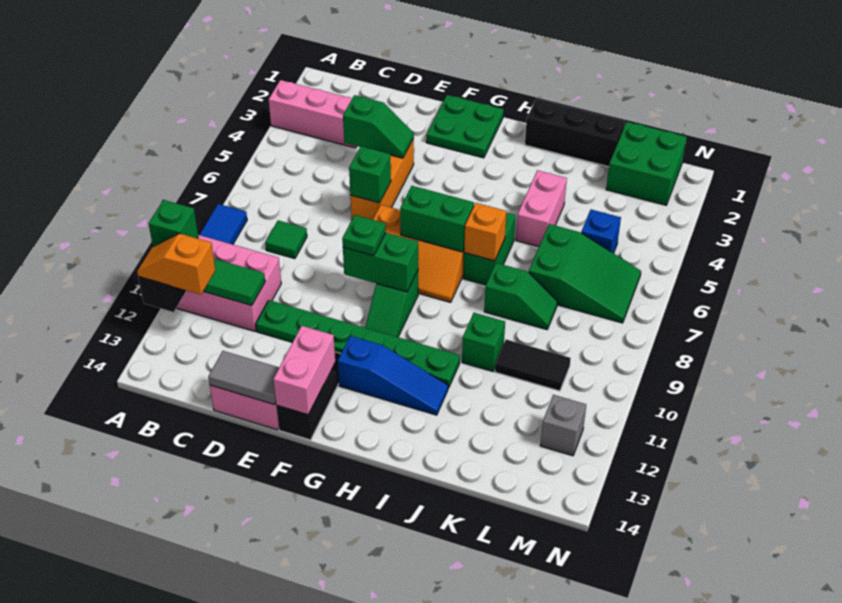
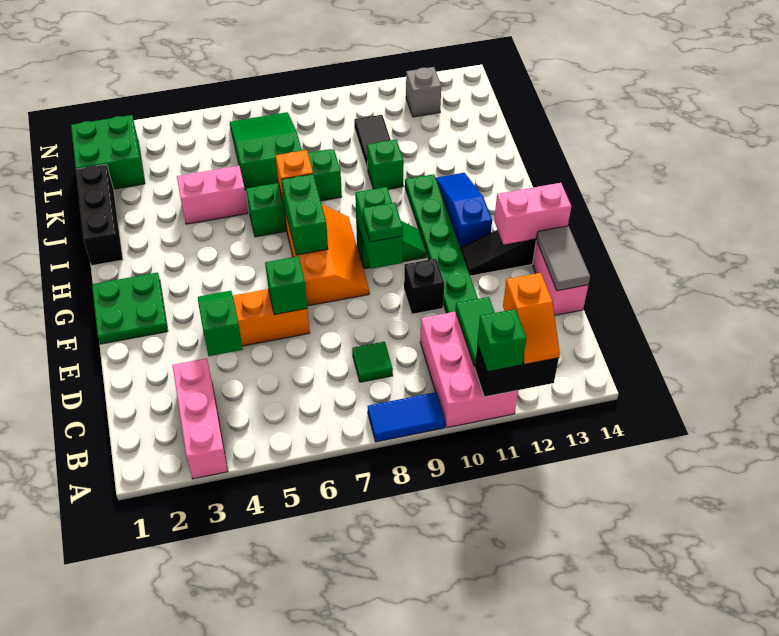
none -> black 1x1 brick [404,259,444,314]
blue 1x1 brick [581,210,621,253] -> none

